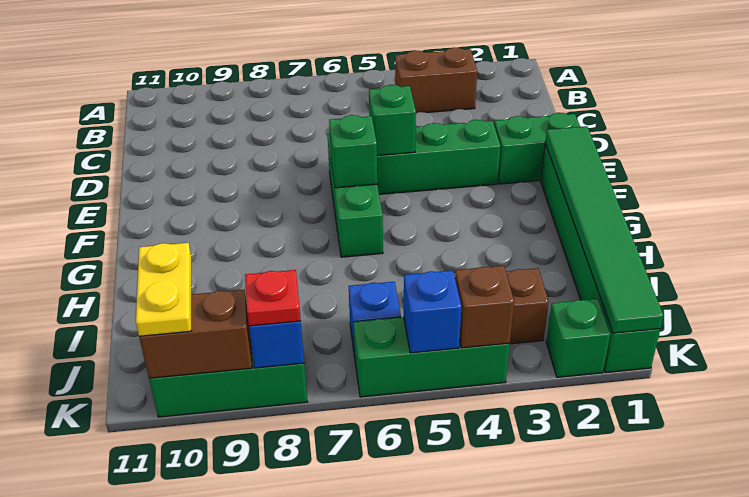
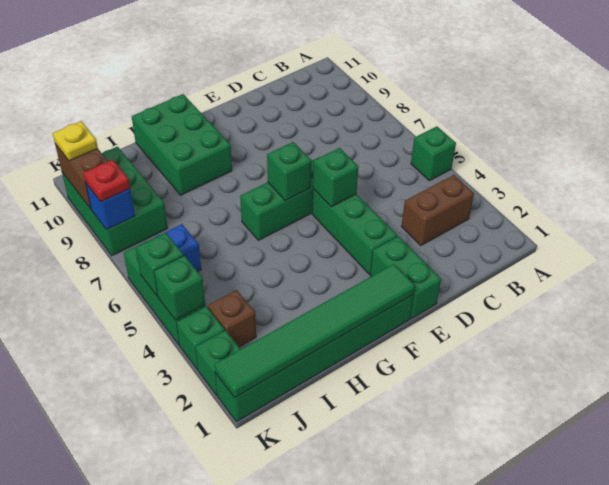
none -> green 1x1 brick [411,126,456,181]
brown 1x2 brick [395,48,477,113] -> brown 1x2 brick turned to [402,175,474,246]
none -> green 2x3 brick [132,94,232,195]
yellow 1x2 plate [136,243,191,336] -> yellow 1x1 plate [53,121,98,161]
none -> green 1x1 brick [177,306,225,370]
brown 1x1 brick [455,266,514,348] -> green 1x1 brick [154,255,205,320]
blue 1x1 brick [404,270,461,353] -> green 1x1 brick [136,233,184,296]

